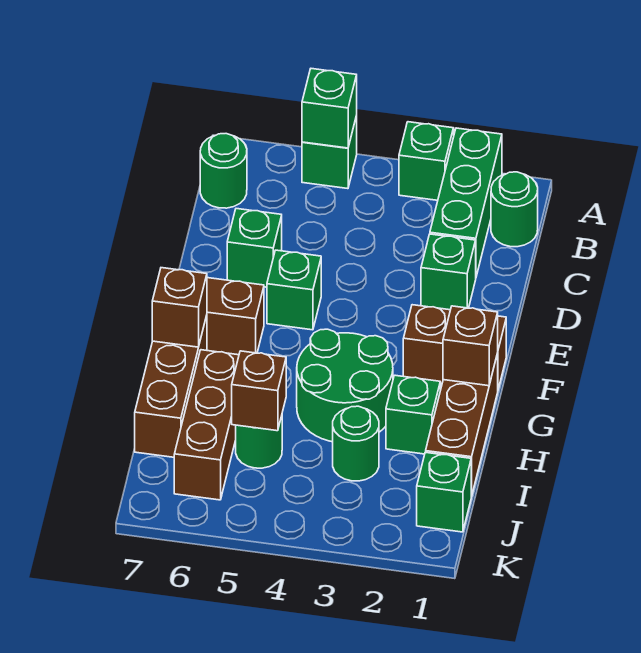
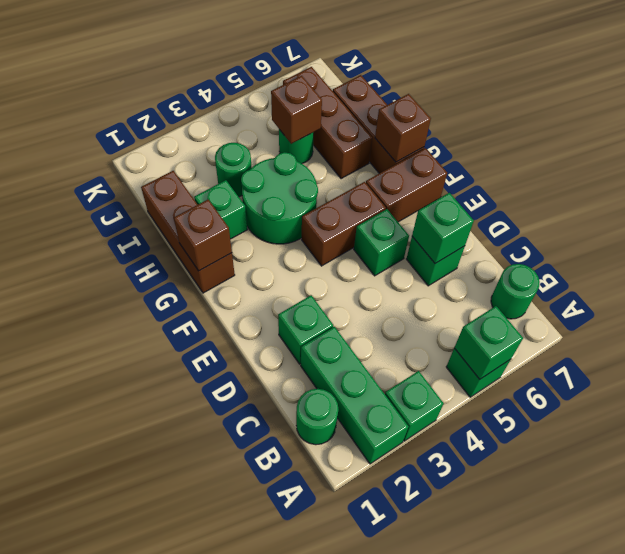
brown 1x2 brick [403,305,506,389] -> brown 1x2 brick moved to [302,182,386,266]
green 1x1 brick [417,452,471,532] -> green 1x1 brick moved to [412,193,474,263]

